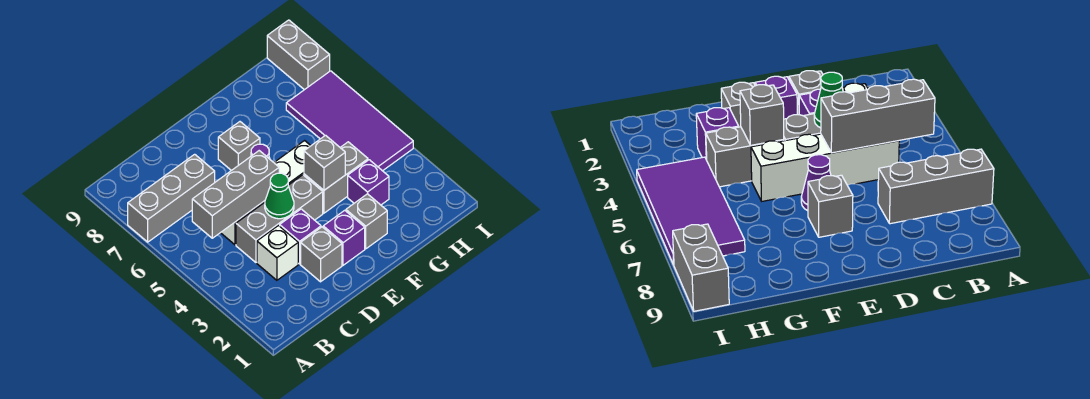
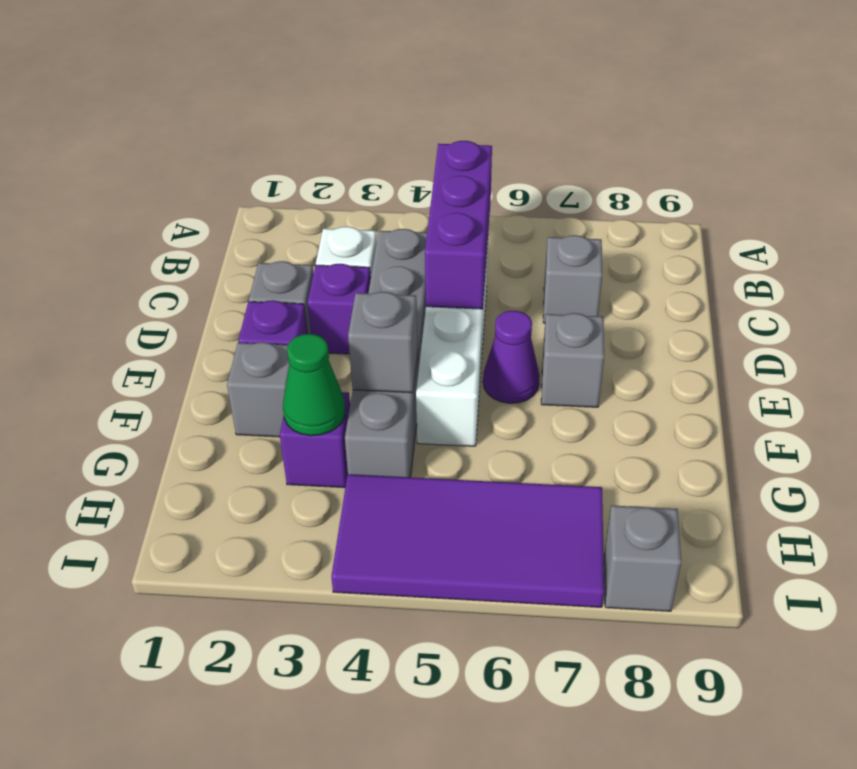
grey 1x3 brick [128,154,215,242] -> grey 1x1 brick [543,235,602,323]
grey 1x3 brick [192,151,279,238] -> purple 1x3 brick [425,141,492,309]
green 1x1 cone [265,173,294,219] -> green 1x1 cone moved to [283,334,345,436]
grey 1x2 brick [267,20,330,90] -> grey 1x1 brick [604,505,681,611]

